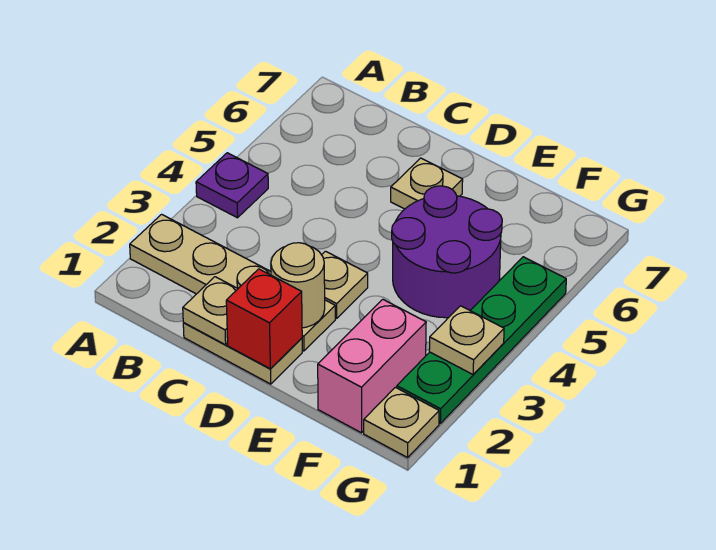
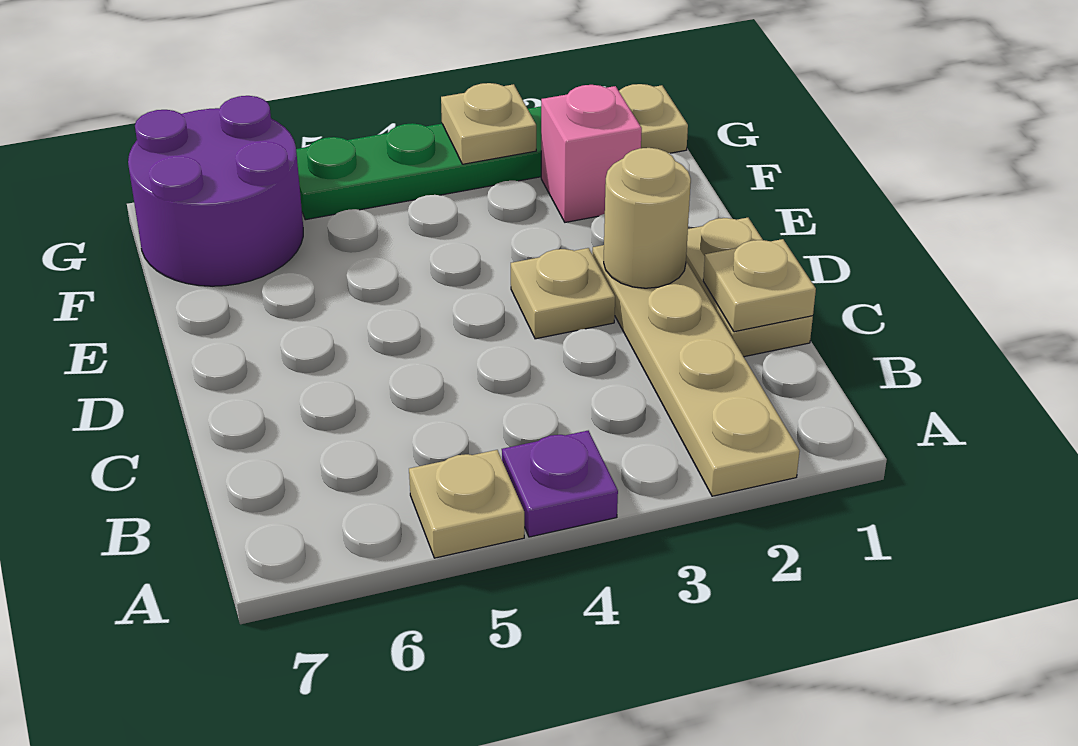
red 1x1 brick [226,269,302,369] -> none
tan 1x1 plate [391,158,463,209] -> tan 1x1 plate moved to [409,450,524,558]
purple 2x2 round brick [392,186,502,318] -> purple 2x2 round brick moved to [128,96,303,286]
pink 1x2 brick [318,299,426,433] -> pink 1x1 brick [541,85,642,222]

